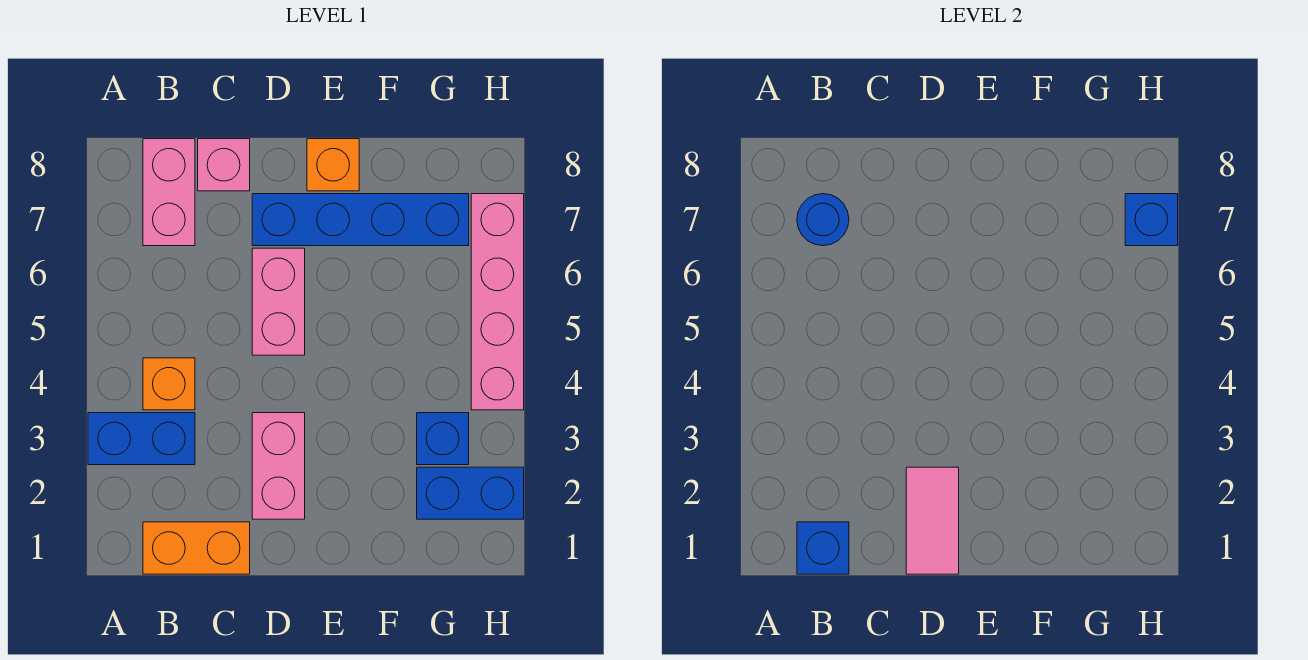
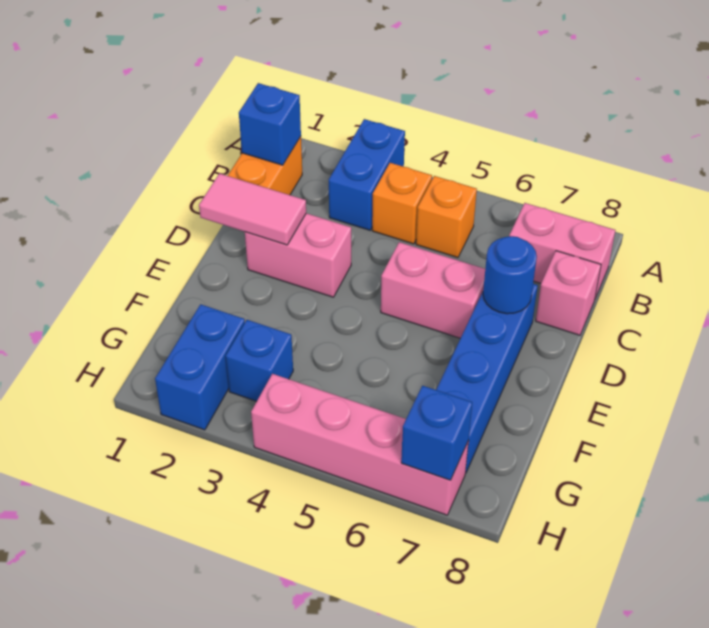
blue 1x1 round brick [797,194,849,246] -> blue 1x1 round brick moved to [483,236,537,314]
orange 1x1 brick [307,139,359,191] -> orange 1x1 brick moved to [416,176,477,258]

